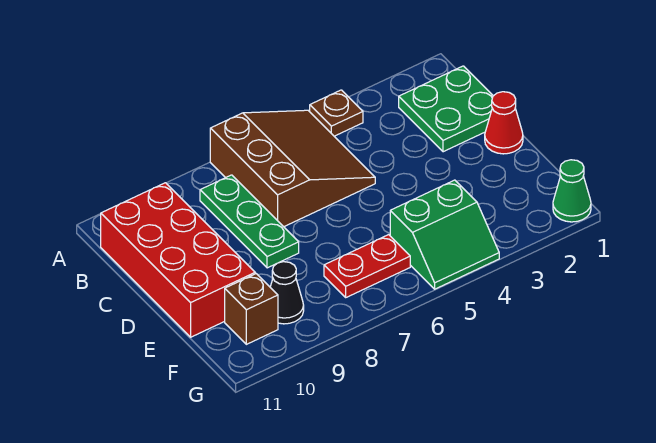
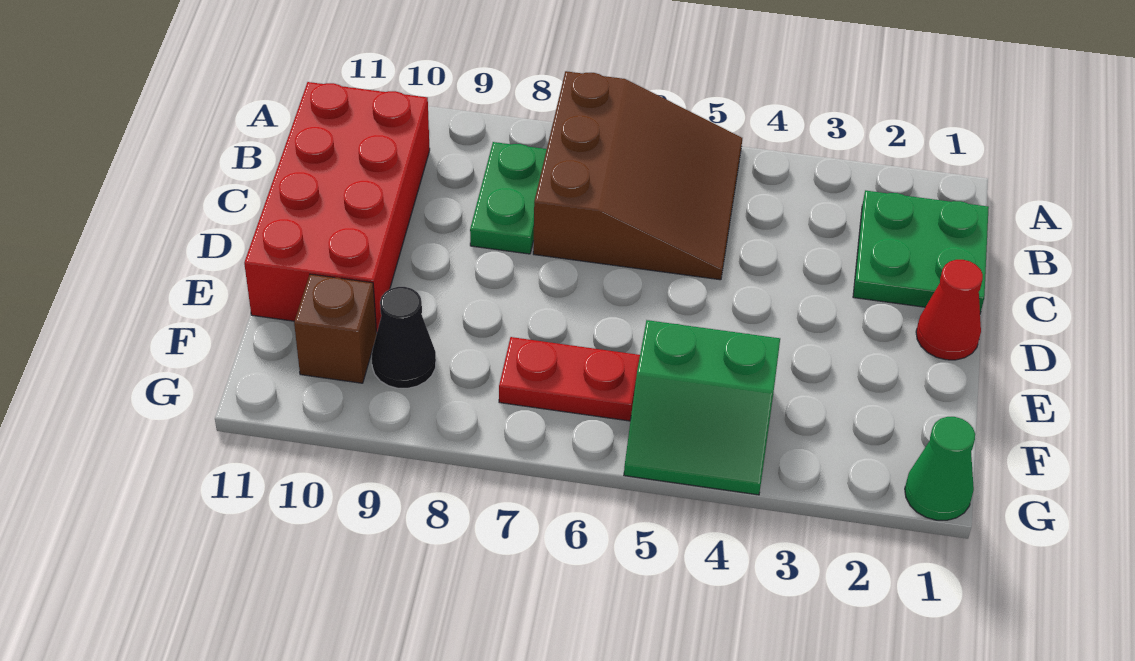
brown 1x1 plate [310,90,363,136] -> none
green 1x3 plate [200,175,299,268] -> green 1x2 plate [470,142,547,254]

